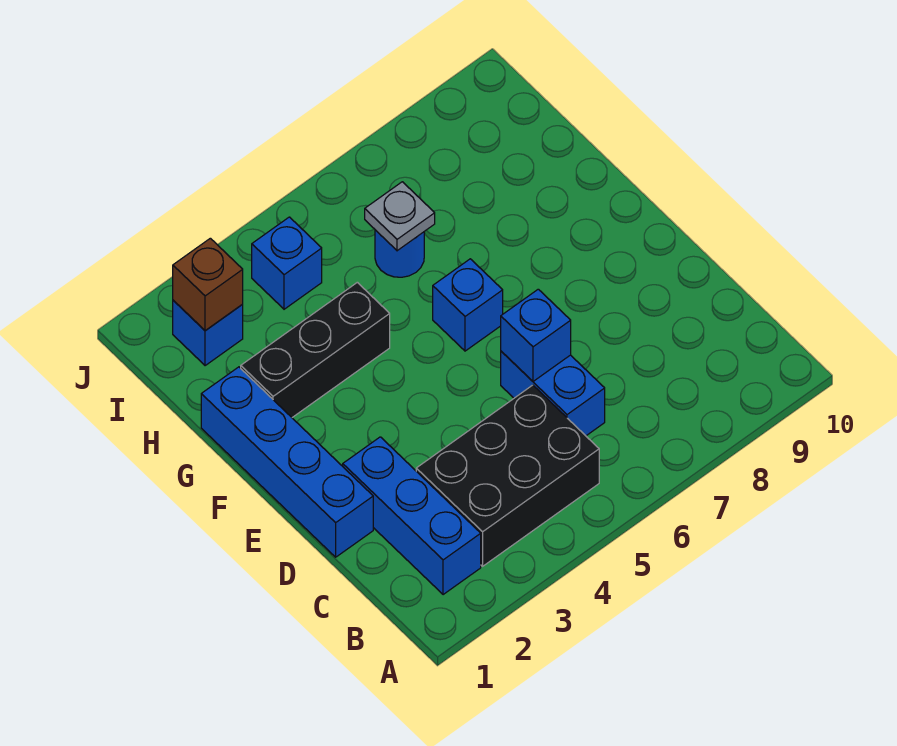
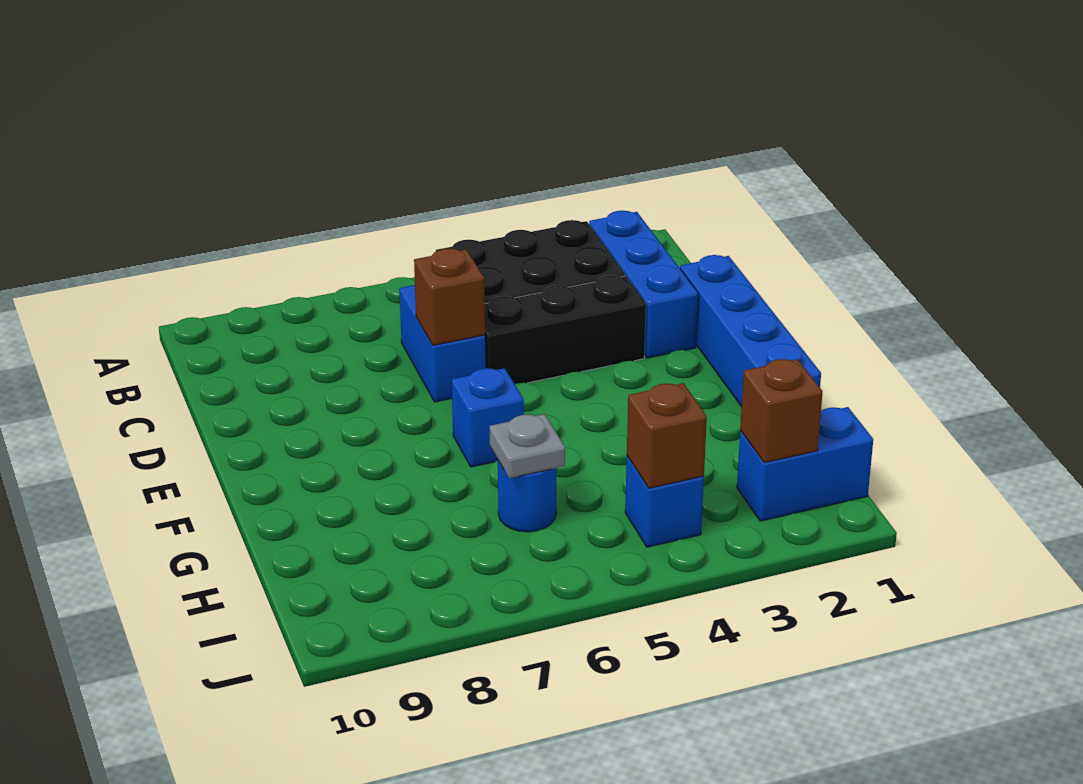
blue 1x1 brick [501,289,571,381] -> brown 1x1 brick [414,248,485,345]
black 1x3 brick [241,282,390,417] -> black 1x3 brick moved to [485,275,646,384]
blue 1x1 brick [173,300,243,366] -> blue 1x2 brick [737,407,873,521]
none -> brown 1x1 brick [627,383,707,488]

